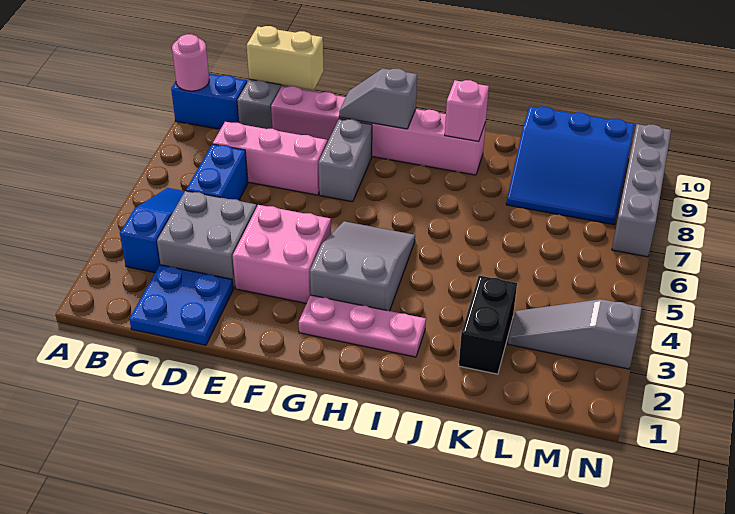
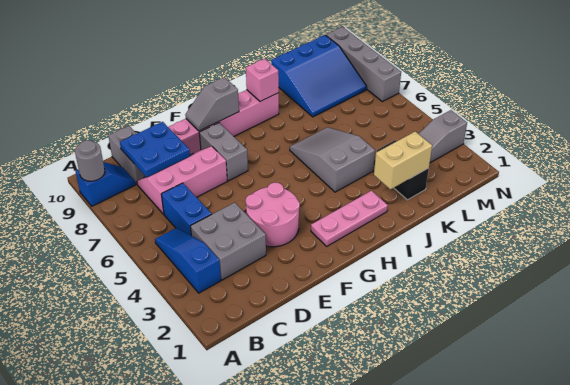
blue 1x2 brick [171,74,247,129] -> blue 1x2 slope [75,162,136,206]
pink 1x1 round brick [172,34,209,91] -> grey 1x1 round brick [75,140,105,181]
blue 2x2 plate [129,265,233,345] -> blue 2x2 plate moved to [120,122,190,177]
tan 1x2 brick [247,26,324,90] -> tan 1x2 brick moved to [374,132,432,189]
pink 2x2 brick [233,205,331,303] -> pink 2x2 round brick [245,182,300,247]
grey 2x3 slope [310,221,415,311] -> grey 2x3 slope moved to [290,127,375,192]

